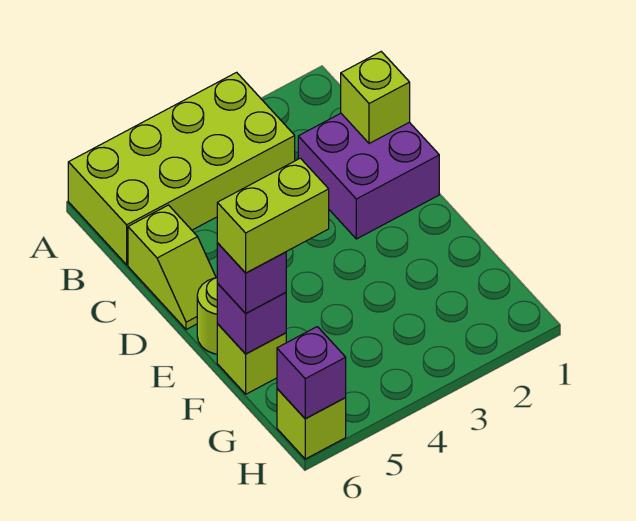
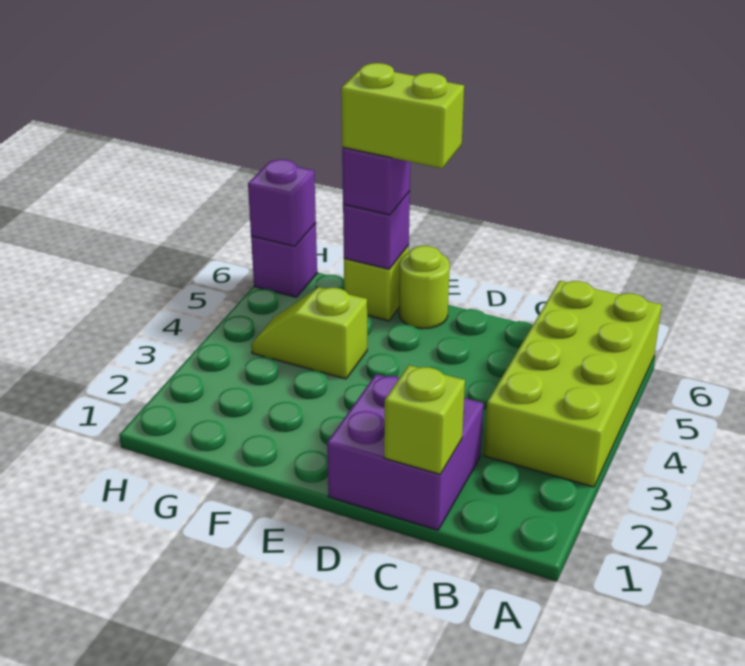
lime 1x2 slope [128,205,216,330] -> lime 1x2 slope moved to [251,287,367,379]
lime 1x2 brick [217,158,329,273] -> lime 1x2 brick turned to [341,63,464,169]
lime 1x1 brick [277,389,346,459] -> purple 1x1 brick [251,223,317,297]

